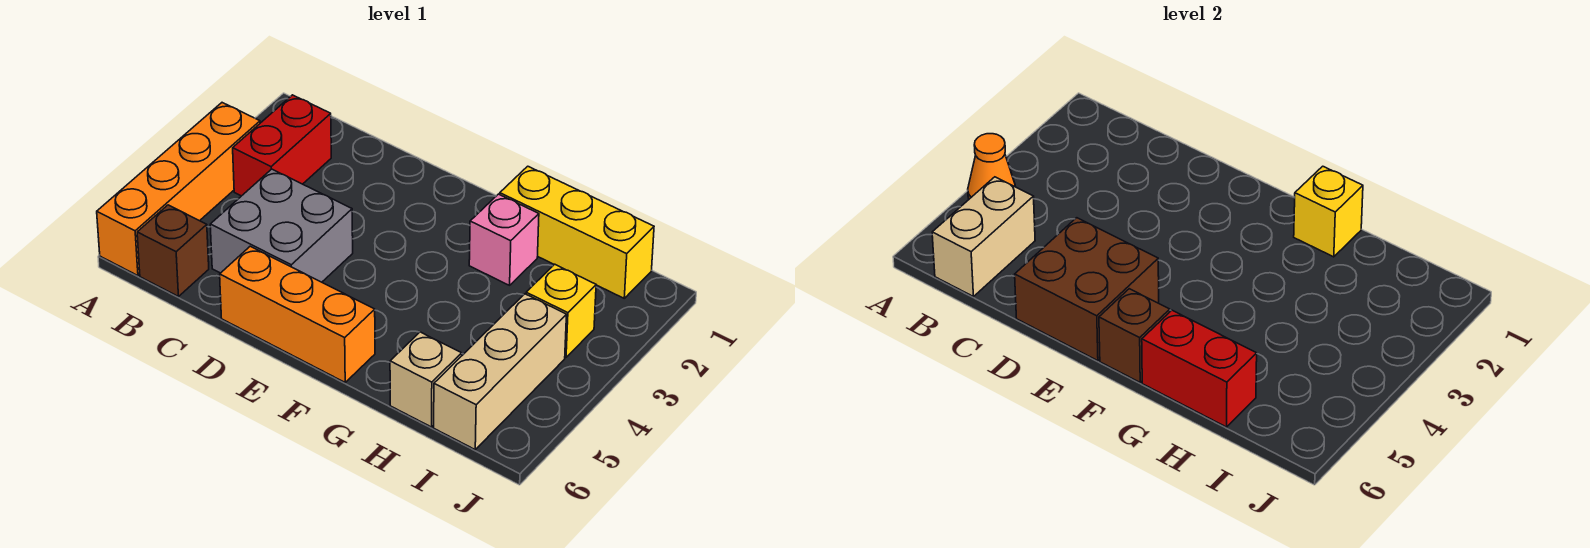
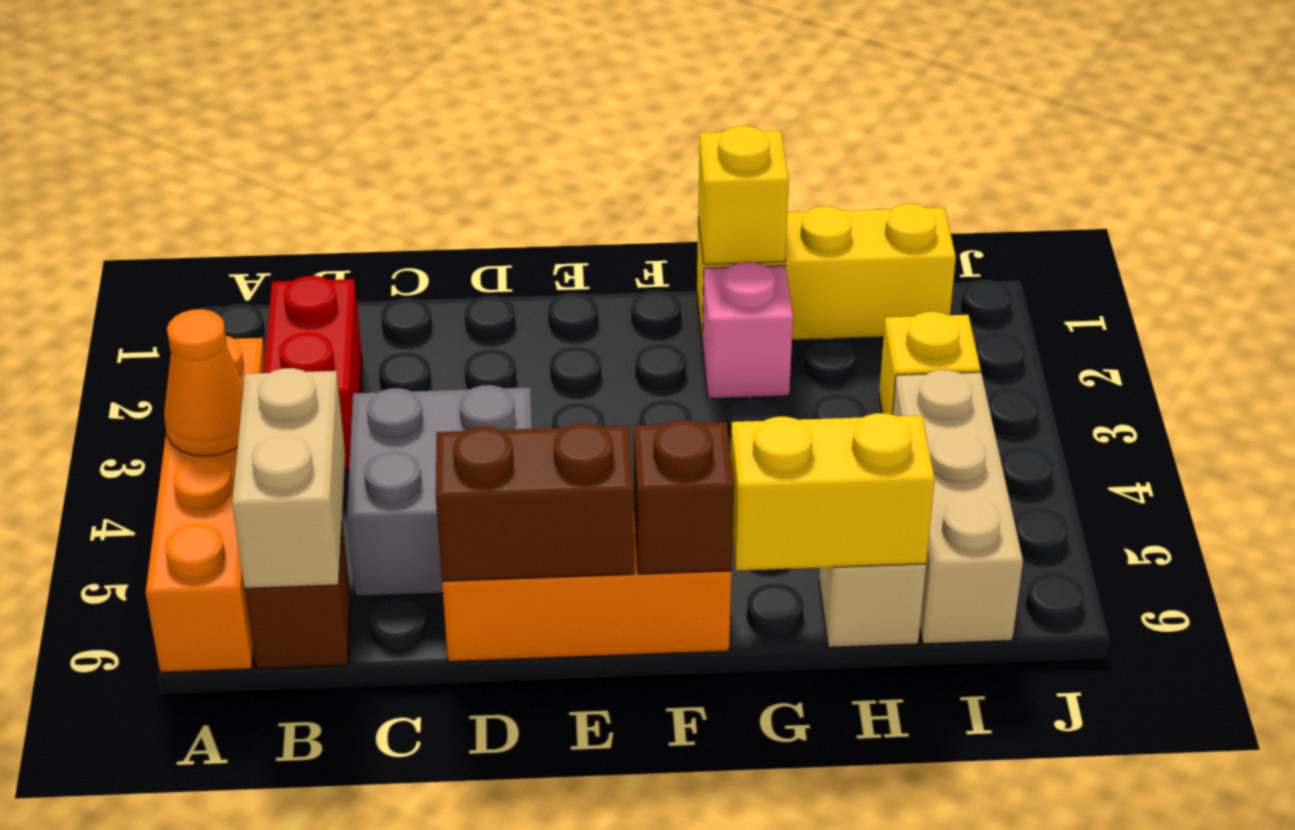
brown 2x2 brick [1015,218,1159,361] -> brown 1x2 brick [436,423,634,581]
red 1x2 brick [1142,310,1257,427] -> yellow 1x2 brick [731,413,935,571]

